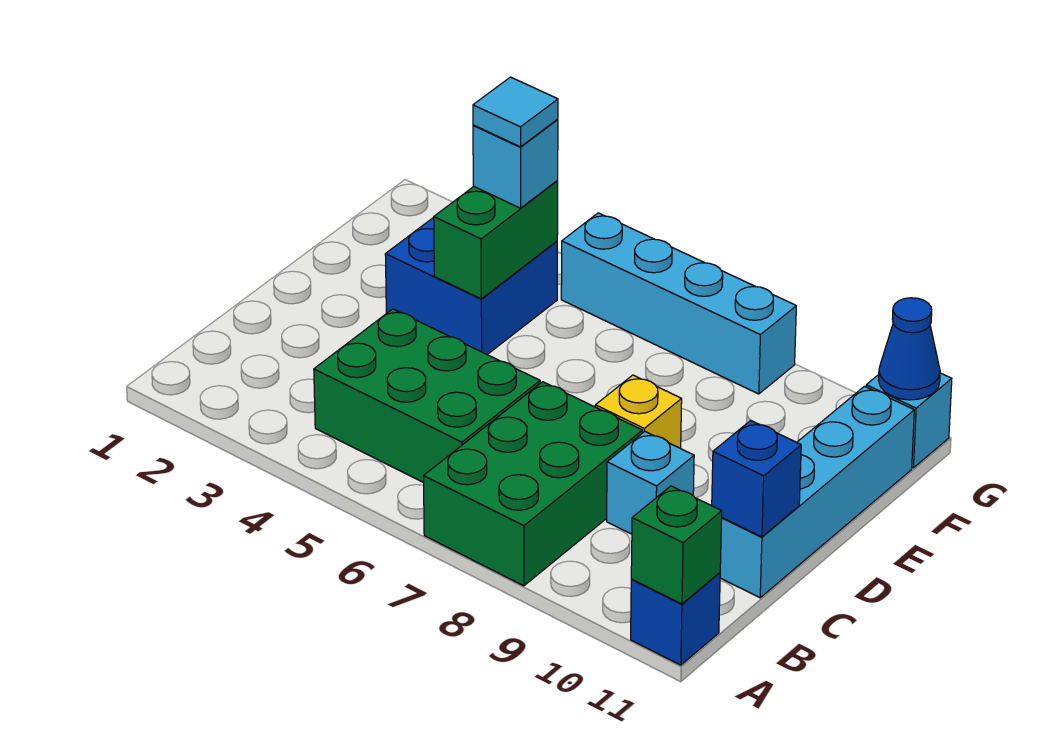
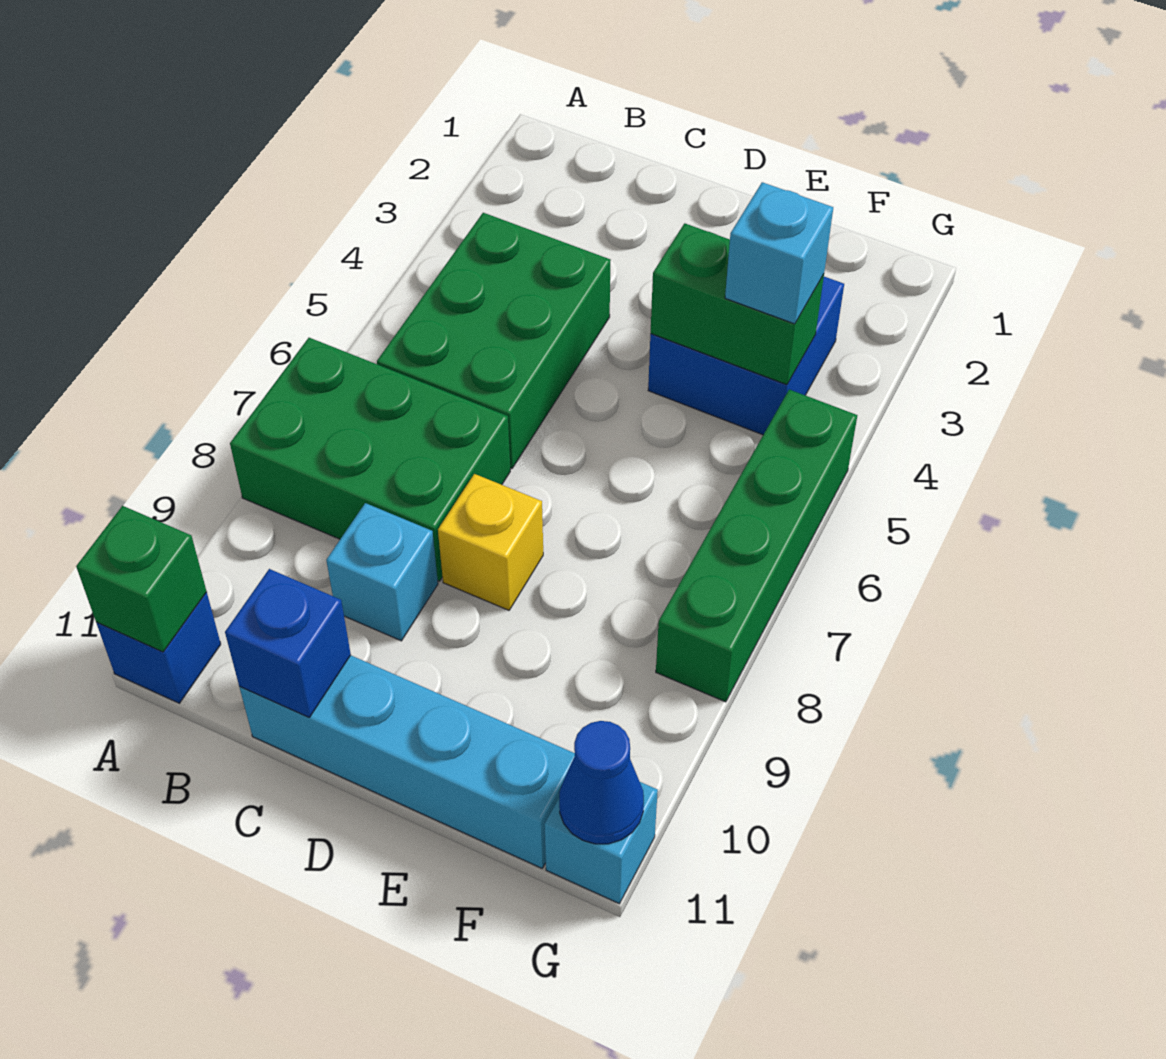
cyan 1x1 tile [473,77,558,147] -> none
cyan 1x4 brick [561,213,796,394] -> green 1x4 brick [656,390,857,702]

